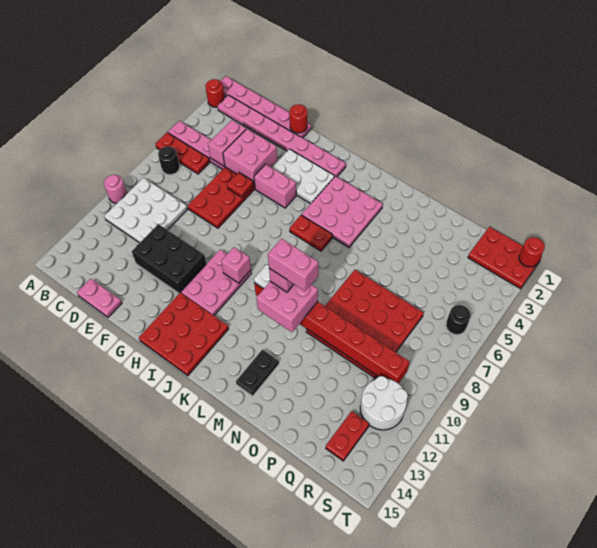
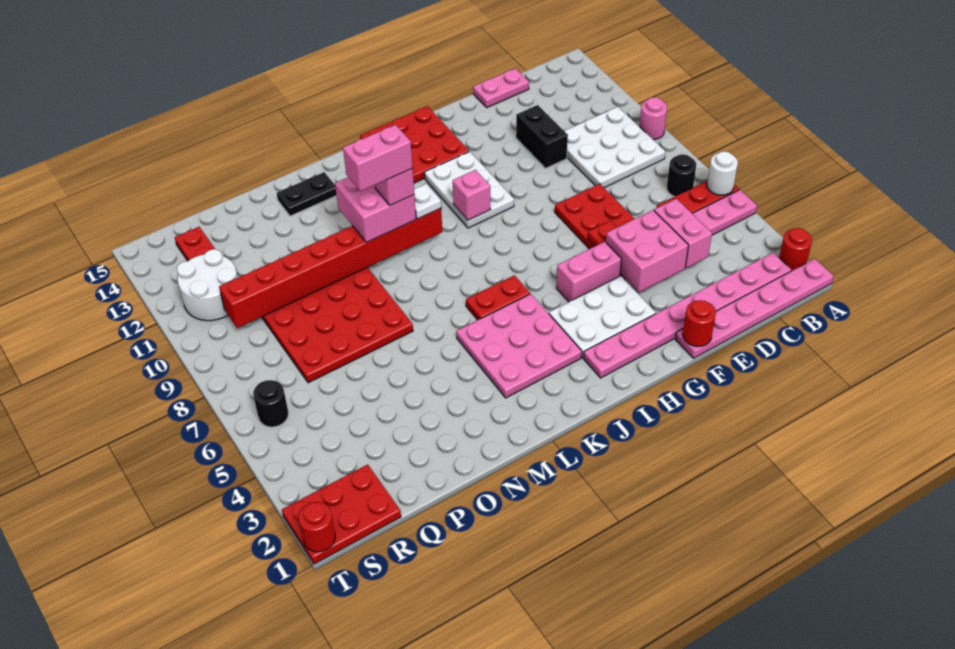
none -> white 1x1 round brick [707,151,738,195]
black 2x3 brick [132,224,206,293] -> black 1x2 brick [516,105,568,168]
pink 2x3 plate [181,250,251,315] -> white 2x3 plate [424,152,514,228]
black 1x2 plate [236,350,279,396] -> black 1x2 plate turned to [277,172,336,216]

